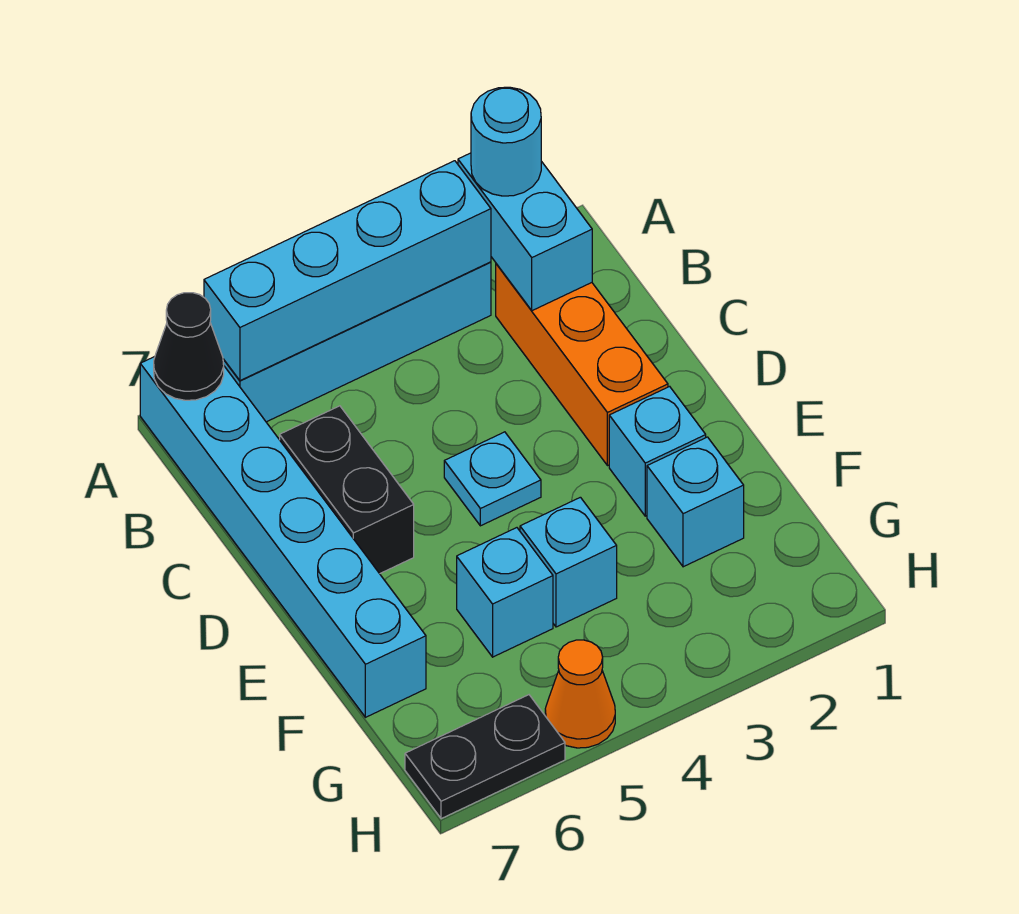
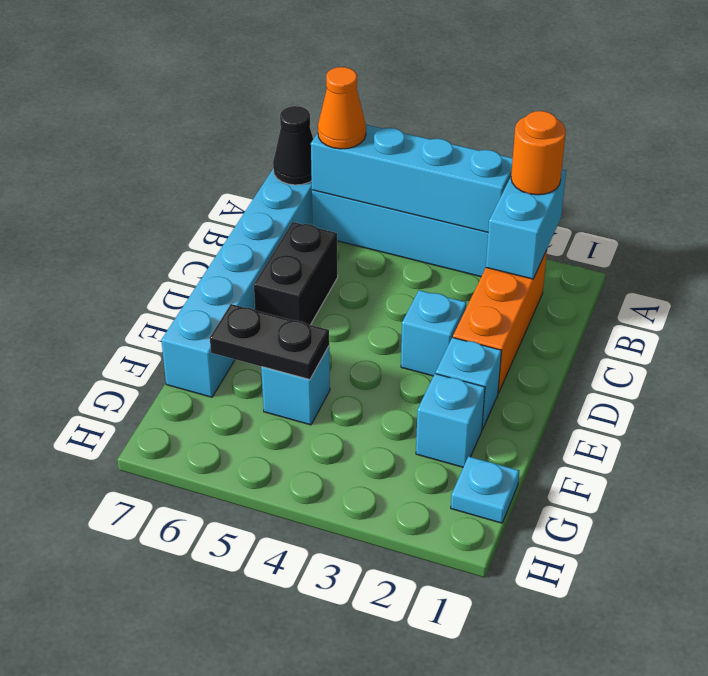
cyan 1x1 round brick [471,87,541,196] -> orange 1x1 round brick [511,111,566,195]
cyan 1x1 plate [444,432,541,526] -> cyan 1x1 plate moved to [451,456,519,523]
cyan 1x1 brick [520,497,617,627] -> cyan 1x1 brick moved to [401,290,466,376]
orange 1x1 cone [545,640,615,748] -> orange 1x1 cone moved to [318,67,366,149]
black 1x2 plate [405,695,565,819] -> black 1x2 plate moved to [210,304,329,380]

